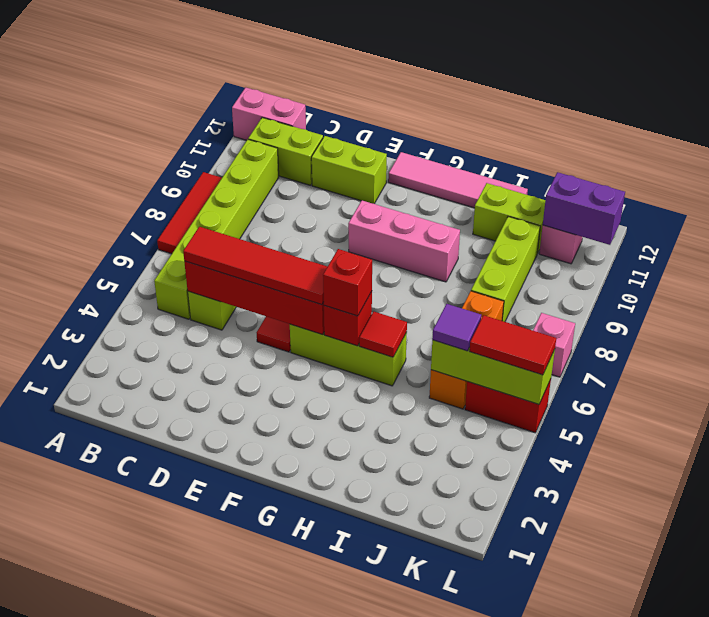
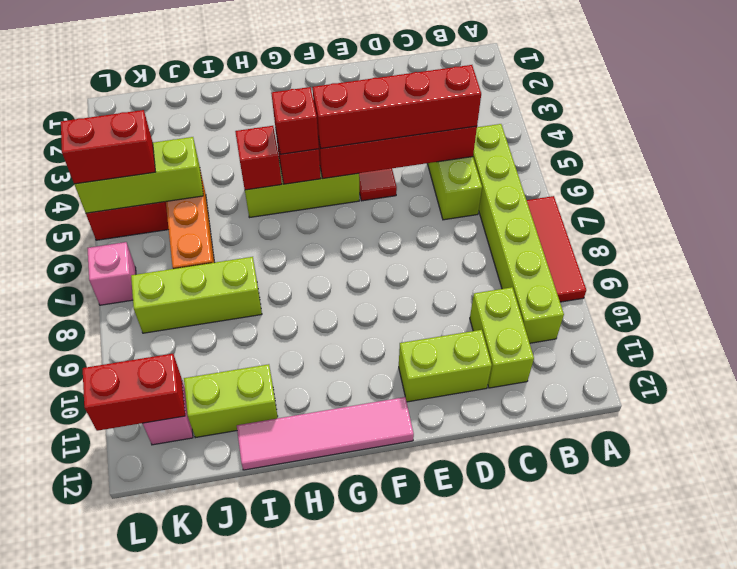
pink 1x2 brick [232,87,306,140] -> none
lime 1x2 brick [248,118,323,185] -> lime 1x2 brick turned to [470,287,534,388]
red 1x4 tile [183,227,328,305] -> red 1x4 brick [313,65,481,148]
pink 1x3 brick [348,201,460,282] -> none
red 1x1 tile [359,312,407,357] -> red 1x1 brick [235,126,282,190]
purple 1x1 tile [432,304,481,351] -> none
lime 1x3 brick [471,217,540,322] -> lime 1x3 brick turned to [131,257,262,333]
red 1x2 tile [469,315,556,375] -> red 1x2 brick [61,110,155,184]
purple 1x2 brick [543,172,625,245] -> red 1x2 brick [83,354,185,431]

